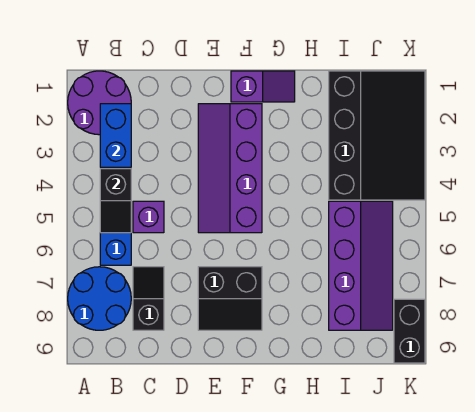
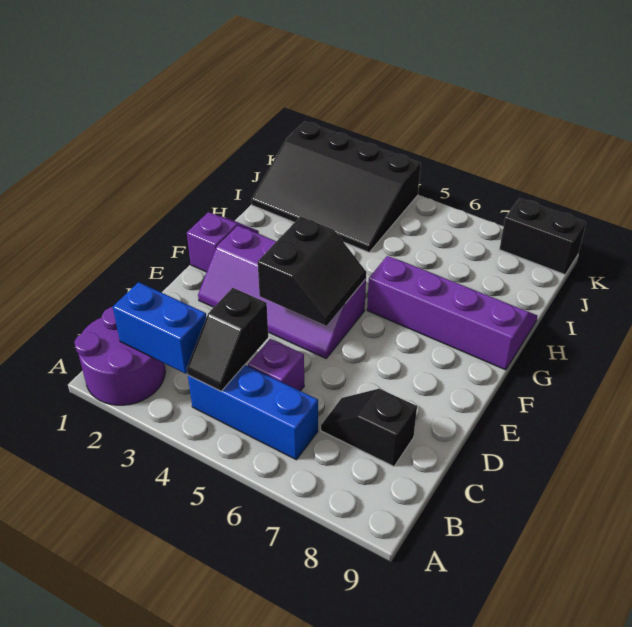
blue 2x2 round brick [68,267,131,330] -> none
black 1x2 slope [100,169,131,233] -> black 1x2 slope turned to [187,288,268,391]
black 2x2 slope [198,267,262,330] -> black 2x2 slope moved to [258,216,367,326]
black 3x4 slope [329,71,425,200] -> black 3x4 slope turned to [251,121,421,252]
purple 2x4 slope [329,201,393,330] -> purple 2x4 slope moved to [367,256,537,370]

